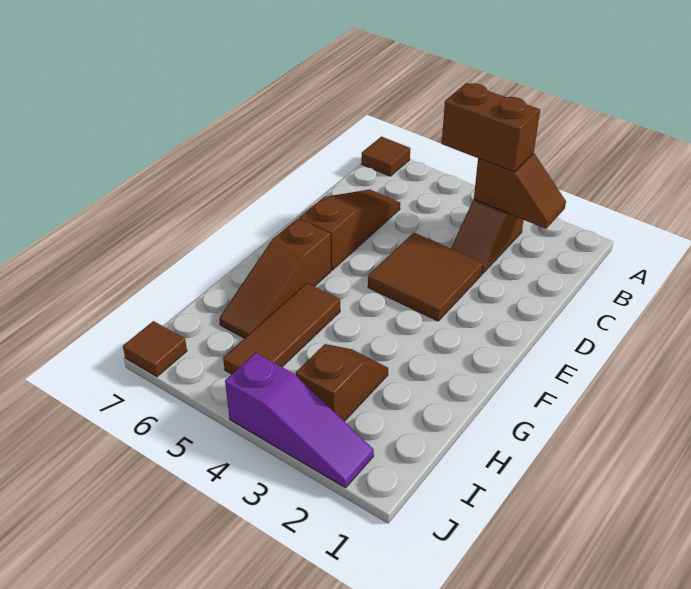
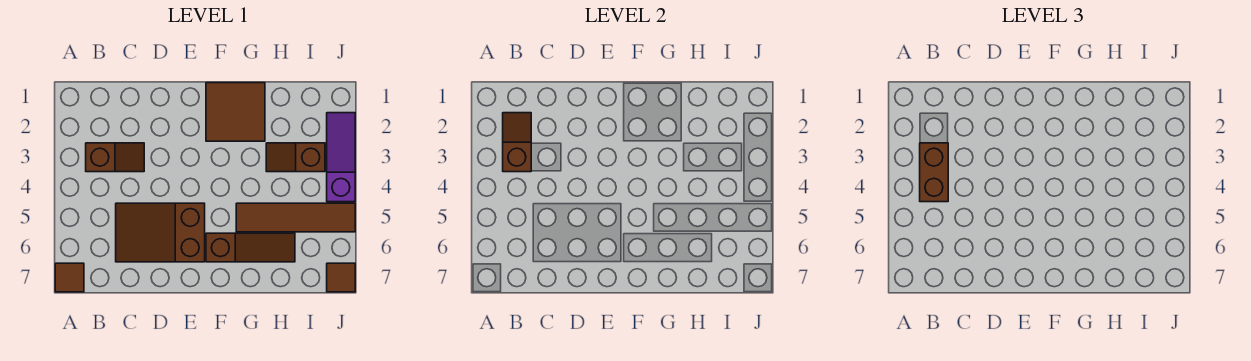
brown 1x3 slope [299,189,400,270] -> brown 2x3 slope [116,203,205,262]
brown 2x2 tile [368,233,483,321] -> brown 2x2 tile moved to [206,83,265,141]
brown 1x3 tile [223,283,340,374] -> brown 1x4 tile [236,203,355,232]

